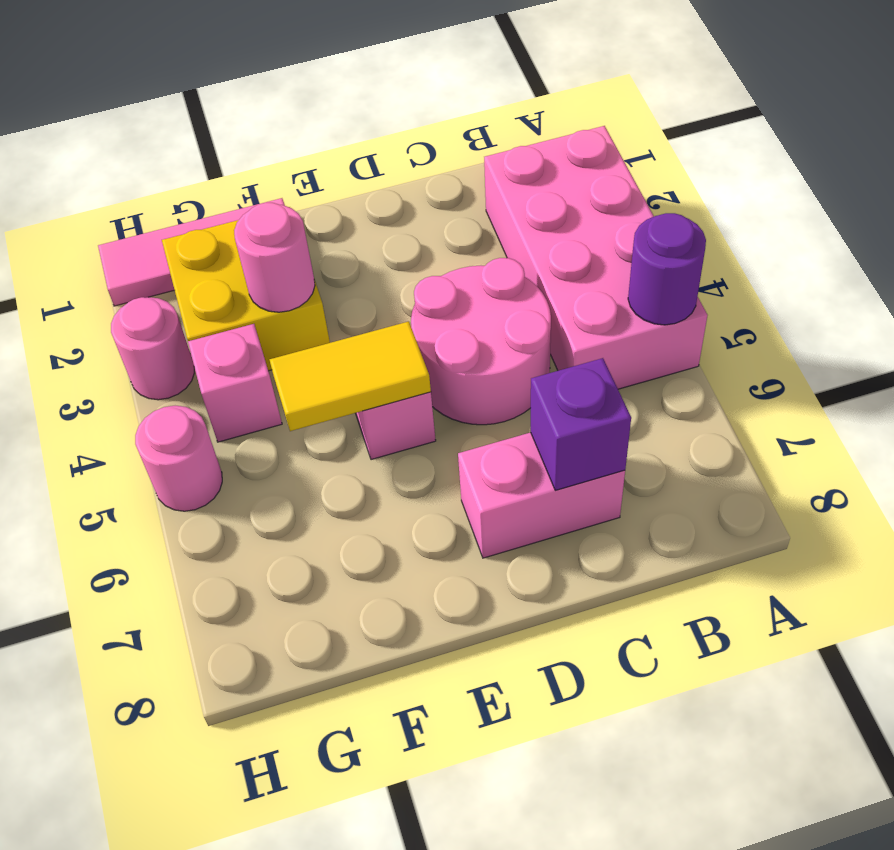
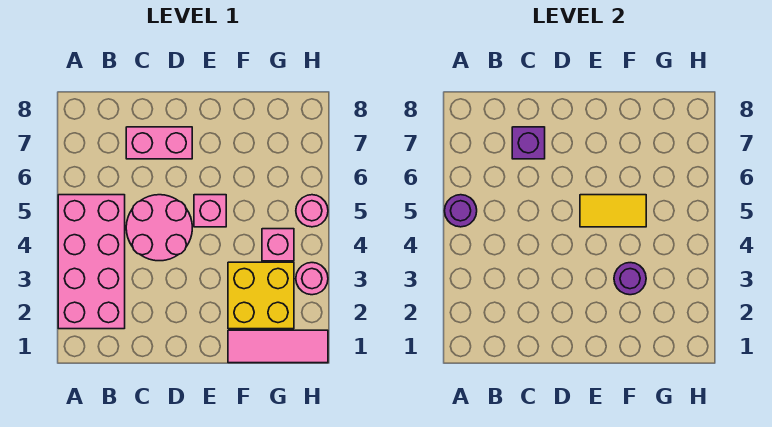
pink 1x1 round brick [234,203,315,312] -> purple 1x1 round brick [614,263,646,295]

